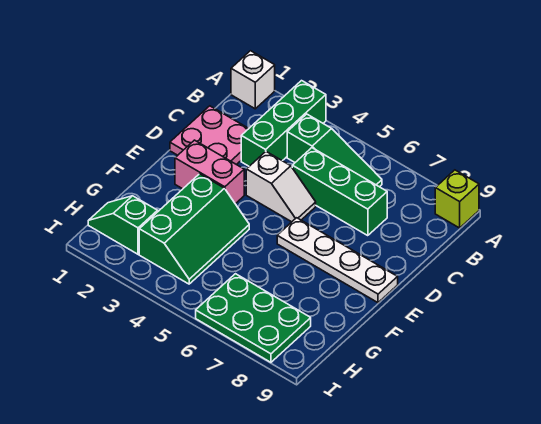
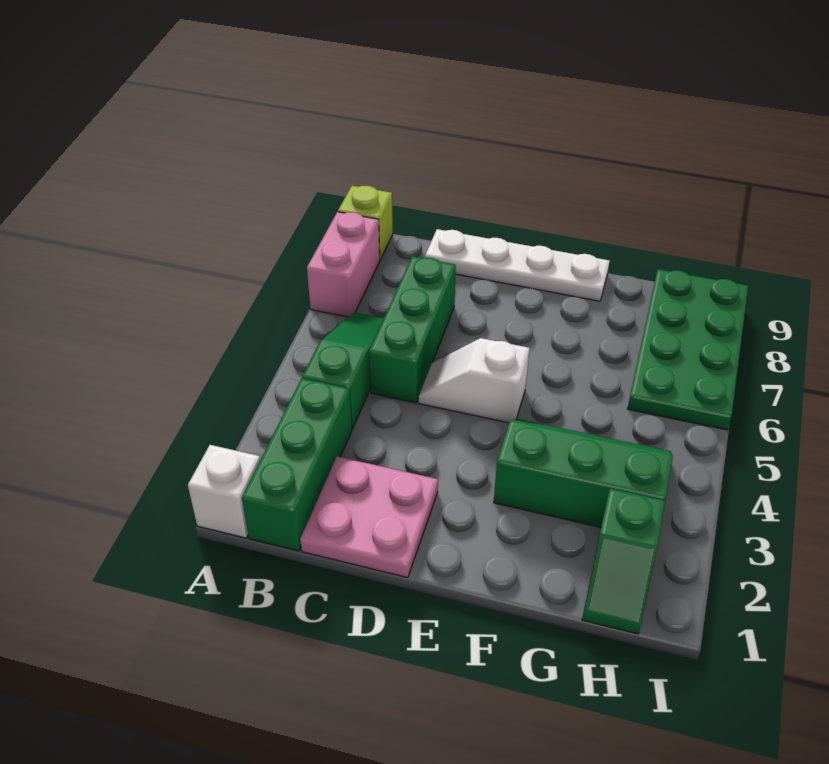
green 1x3 brick [241,81,326,166] -> green 1x3 brick turned to [242,378,352,551]
white 1x2 slope [246,152,316,222] -> white 1x2 slope turned to [419,338,530,423]
pink 1x2 brick [175,140,244,204] -> pink 1x2 brick moved to [307,212,380,317]
white 1x4 plate [277,218,398,303] -> white 1x4 plate turned to [425,229,610,301]
green 2x3 plate [196,274,311,362] -> green 2x4 plate [628,269,748,430]

